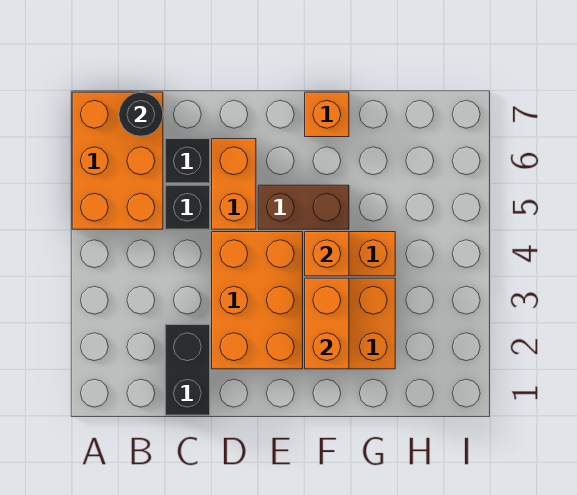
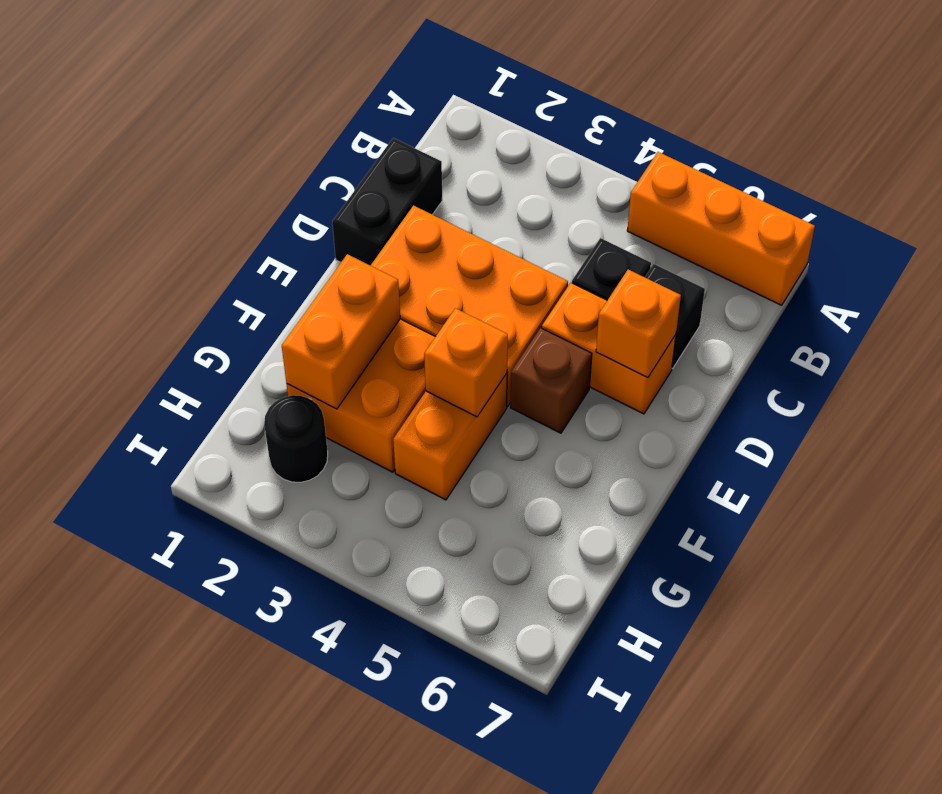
orange 2x3 brick [72,92,163,229] -> orange 1x3 brick [627,152,815,305]
black 1x1 round brick [119,92,163,136] -> black 1x1 round brick moved to [264,395,328,482]
black 1x2 brick [165,325,210,415] -> black 1x2 brick turned to [332,138,442,266]
brown 1x2 brick [258,185,349,229] -> brown 1x1 brick [511,328,592,433]
orange 1x2 brick [305,278,349,369] -> orange 1x2 brick turned to [282,254,400,409]
orange 1x1 brick [305,92,349,137] -> orange 1x1 brick moved to [596,270,681,377]

